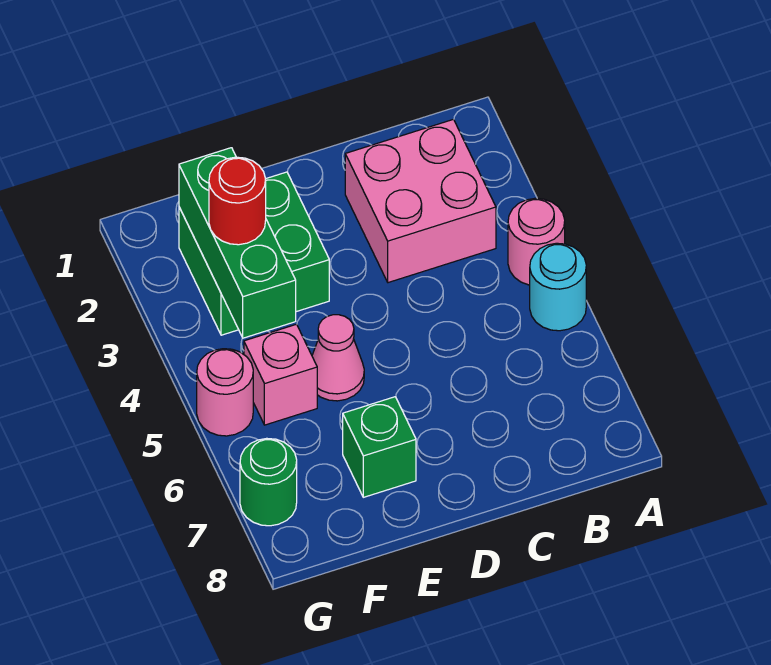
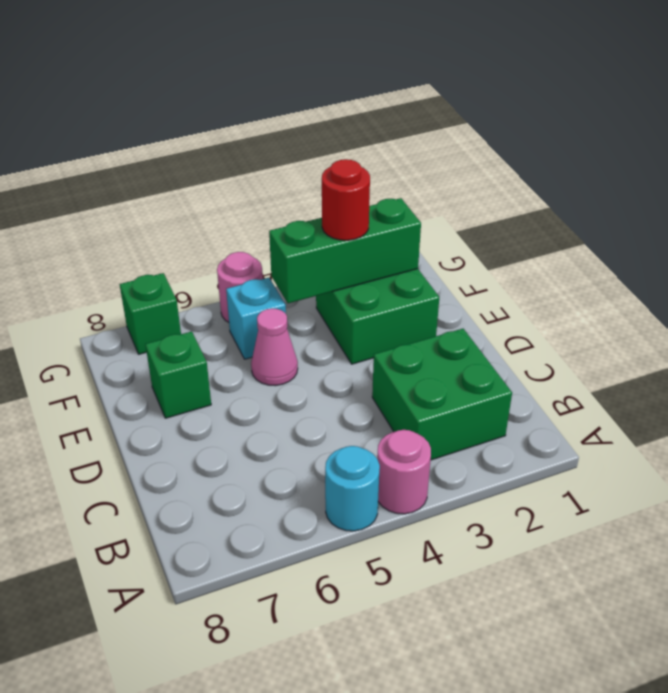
pink 2x2 brick [345,119,496,283] -> green 2x2 brick [372,329,512,460]
pink 1x1 brick [244,324,317,425] -> cyan 1x1 brick [226,278,286,359]
green 1x1 round brick [240,438,297,526] -> green 1x1 brick [120,273,181,354]

